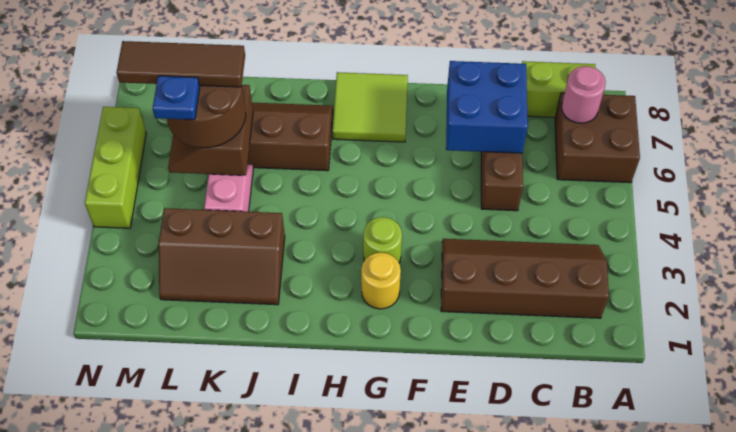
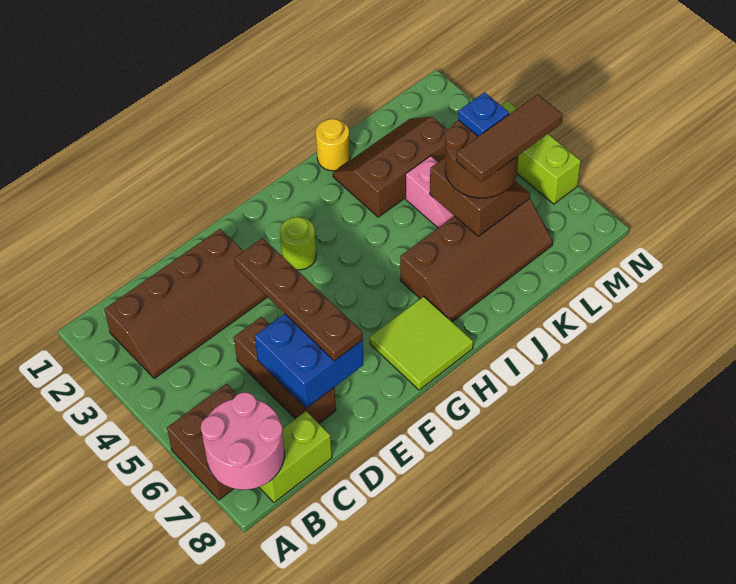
pink 1x1 round brick [562,66,606,123] -> pink 2x2 round brick [201,392,284,490]
none -> brown 1x4 plate [235,238,363,361]
yellow 1x1 round brick [361,253,401,309] -> yellow 1x1 round brick moved to [316,119,350,171]

